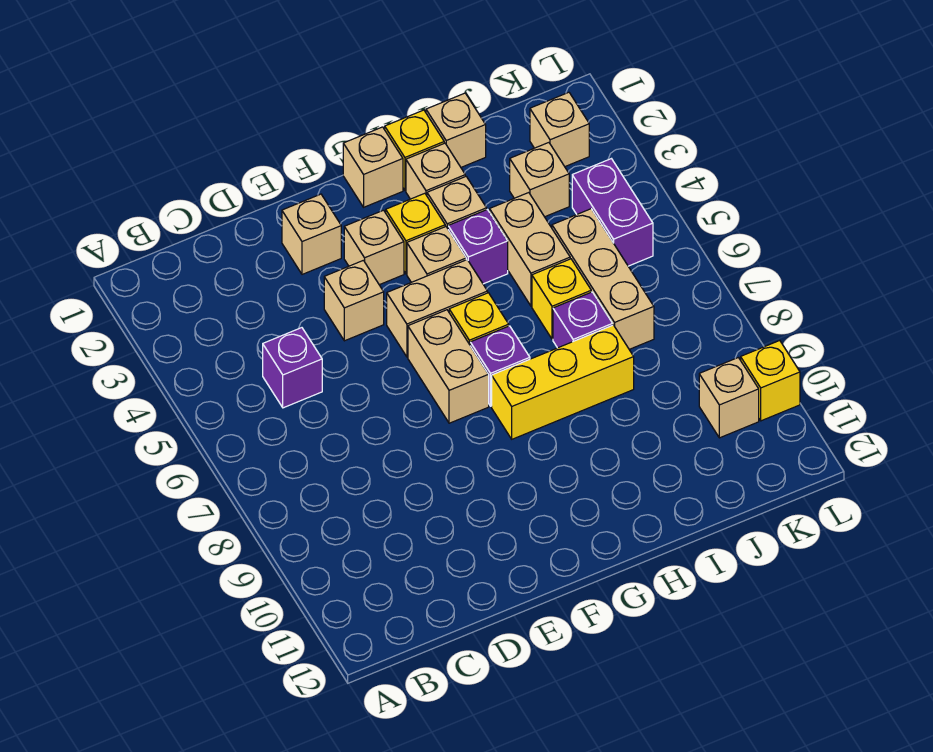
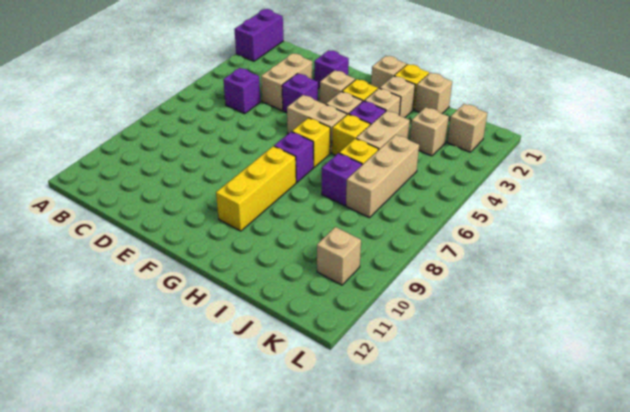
tan 1x1 brick [282,194,341,274] -> purple 1x1 brick [314,50,349,89]
tan 1x1 brick [324,260,384,341] -> purple 1x1 brick [282,73,318,113]
tan 1x2 brick [408,310,489,423] -> tan 1x2 brick moved to [261,53,312,110]
yellow 1x3 brick [492,325,634,439] -> yellow 1x3 brick turned to [216,146,296,231]
purple 1x2 brick [572,159,653,266] -> purple 1x2 brick moved to [234,9,283,61]
yellow 1x1 brick [741,341,800,421] -> yellow 1x1 brick moved to [332,114,370,155]

